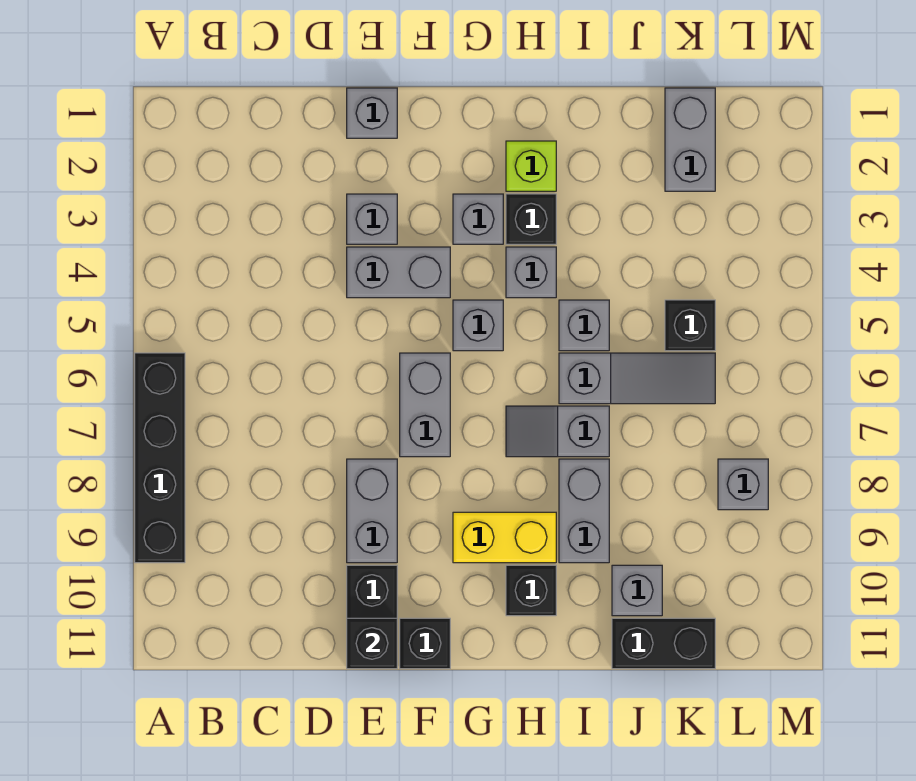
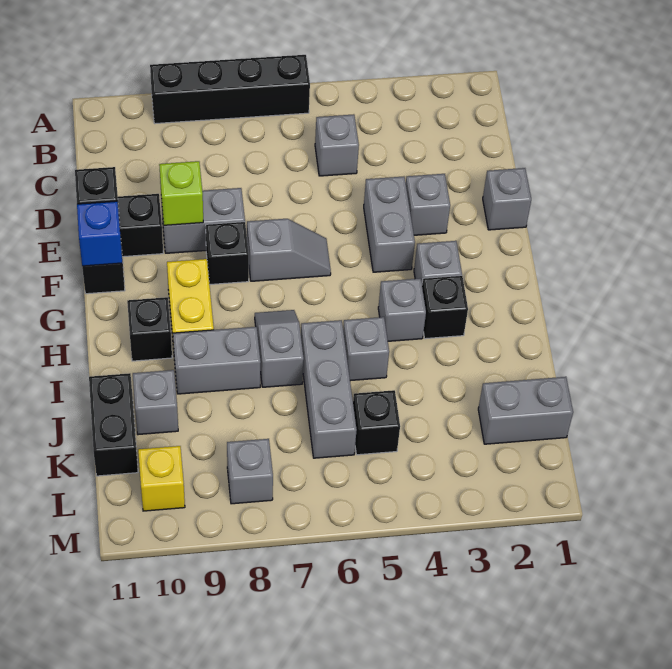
grey 1x2 brick [400,353,450,457] -> grey 1x2 slope [247,219,331,281]
none -> black 1x1 brick [206,222,249,285]
none -> blue 1x1 brick [77,201,122,266]
grey 1x1 brick [453,300,503,351] -> grey 1x1 brick moved to [315,114,359,176]
lime 1x1 brick [506,141,556,191] -> lime 1x1 brick moved to [159,161,203,225]
grey 1x3 slope [559,353,715,404] -> grey 1x3 brick [301,320,357,458]
none -> yellow 1x1 brick [138,446,185,511]

